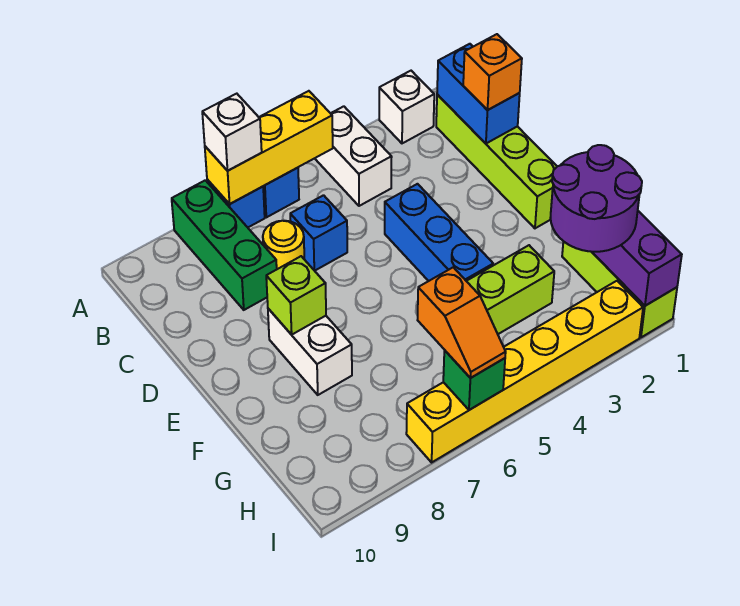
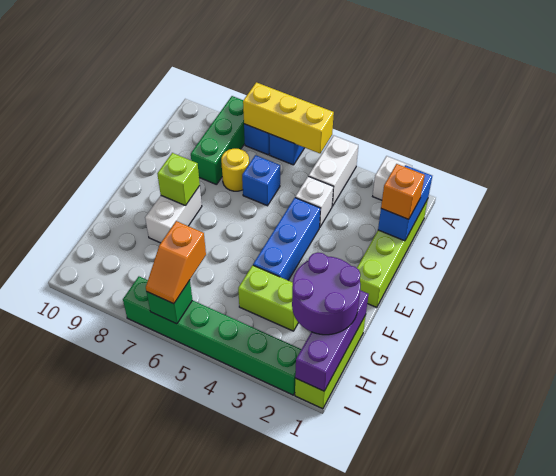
white 1x1 brick [202,94,262,171] -> white 1x1 brick moved to [295,176,333,227]
yellow 1x6 brick [406,281,643,462] -> green 1x6 brick [123,277,301,395]

